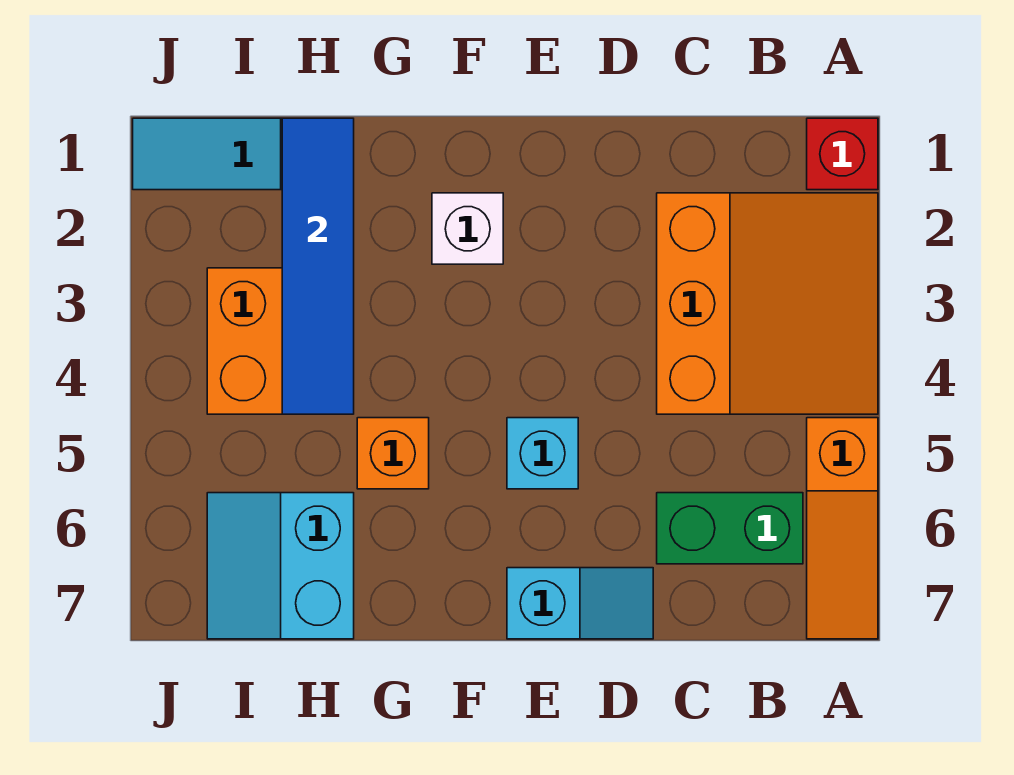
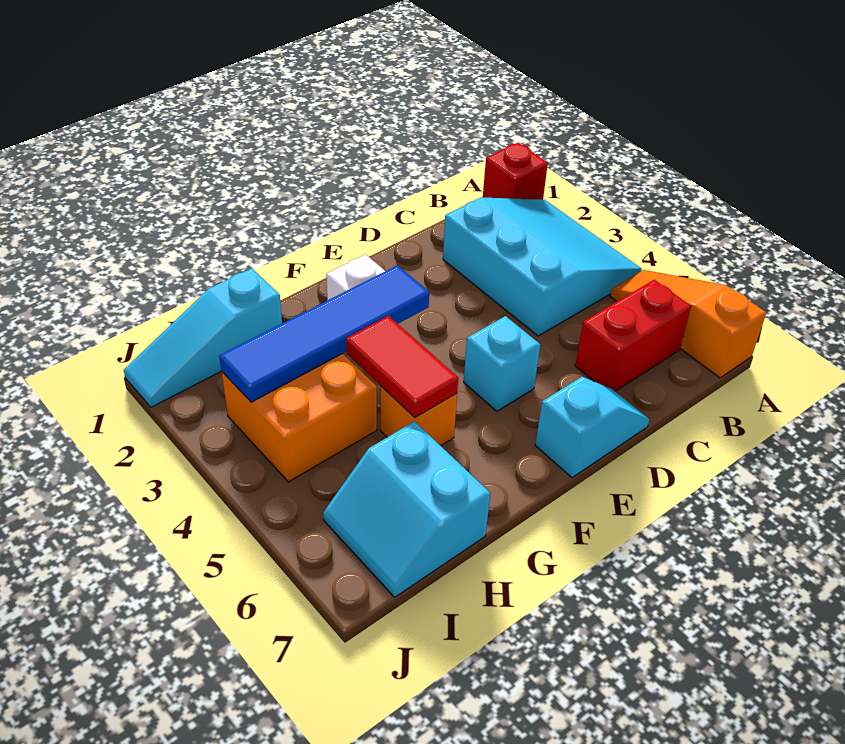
orange 3x3 slope [657,193,878,414] -> cyan 3x3 slope [443,197,642,336]
orange 1x3 slope [807,418,878,639] -> orange 1x3 slope turned to [610,270,766,378]
green 1x2 brick [657,493,803,564] -> red 1x2 brick [575,280,691,391]
none -> red 1x2 tile [346,316,458,417]
blue 1x4 tile [282,118,354,414] -> blue 1x4 tile turned to [219,265,429,402]

